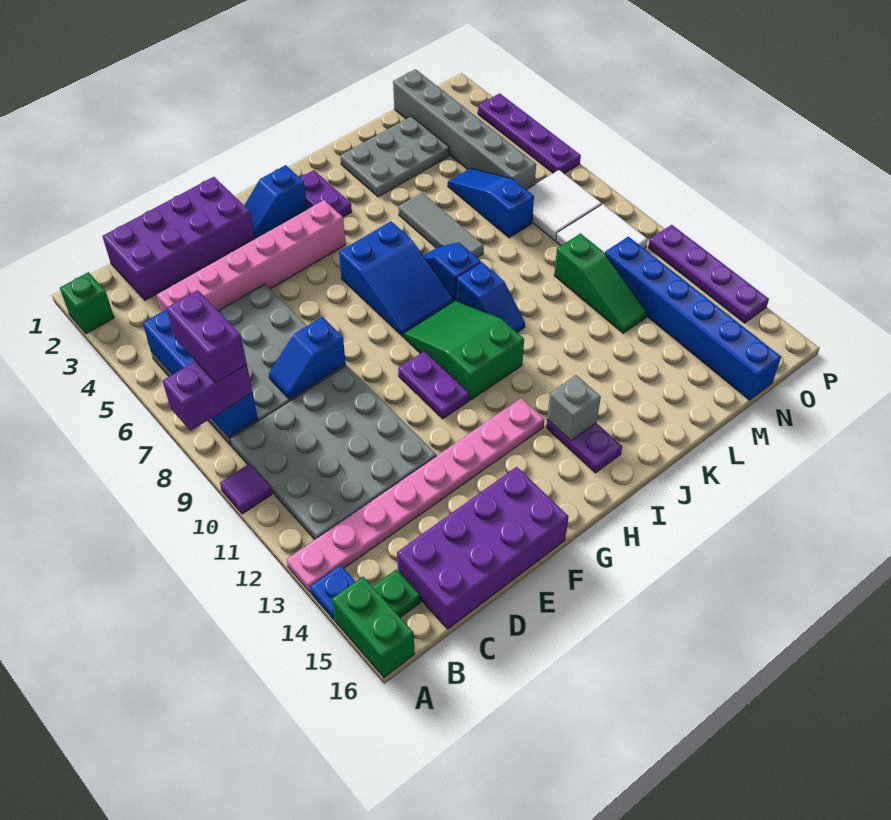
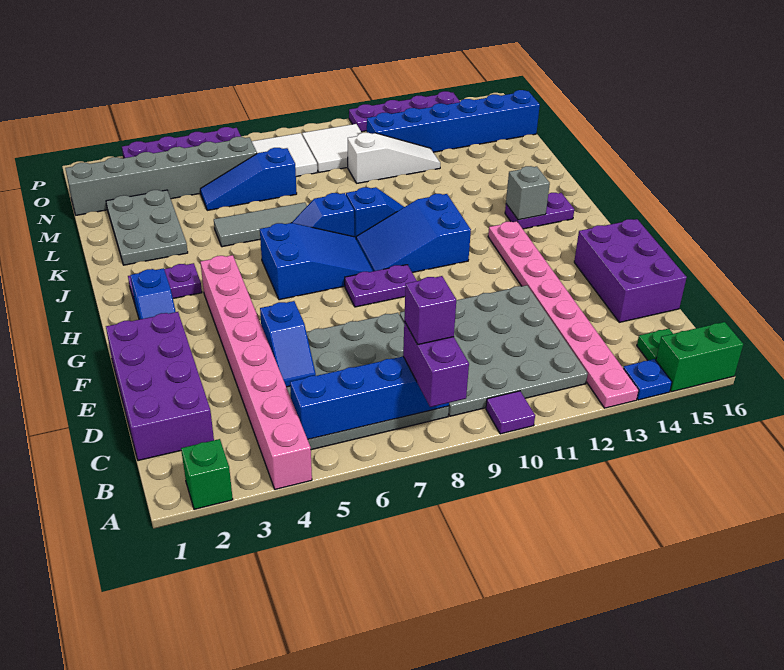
purple 1x2 brick [166,290,247,383] -> purple 1x1 brick [404,276,456,345]
pink 1x6 brick [157,200,346,312] -> pink 1x8 brick [200,255,312,489]
purple 2x4 brick [397,467,569,629] -> purple 2x3 brick [574,219,687,322]
blue 1x2 slope [269,317,346,399] -> blue 1x2 slope moved to [260,301,316,387]
purple 1x2 plate [398,351,469,419] -> purple 1x2 plate moved to [345,265,417,307]
green 2x3 slope [404,301,524,400] -> blue 2x3 slope [356,194,471,273]
green 1x3 slope [554,233,647,333] -> white 1x3 slope [348,133,440,183]

